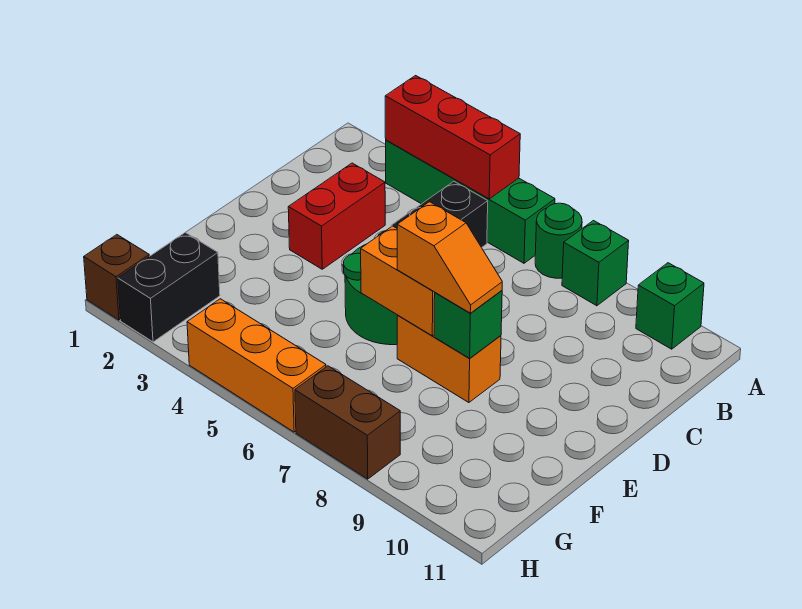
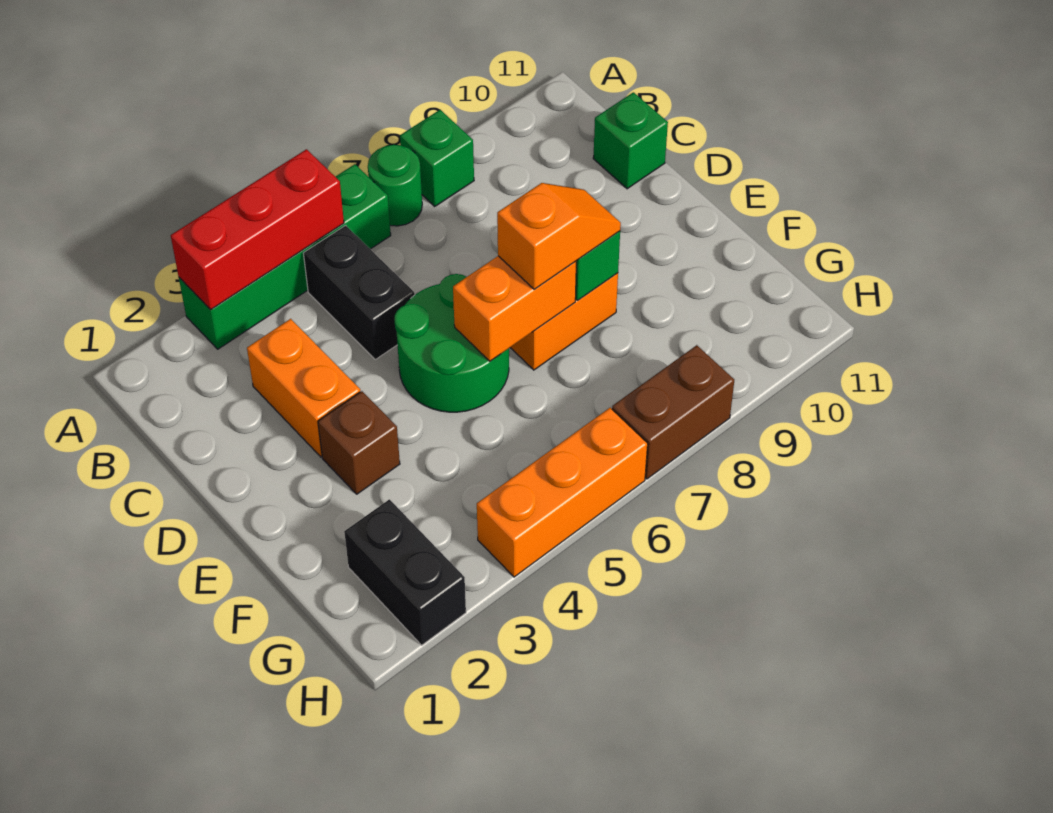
green 1x1 brick [636,263,704,349] -> green 1x1 brick moved to [593,92,668,189]
red 1x2 brick [288,163,385,269] -> orange 1x2 brick [247,319,360,457]
brown 1x1 brick [84,235,149,320] -> brown 1x1 brick moved to [318,391,400,494]

